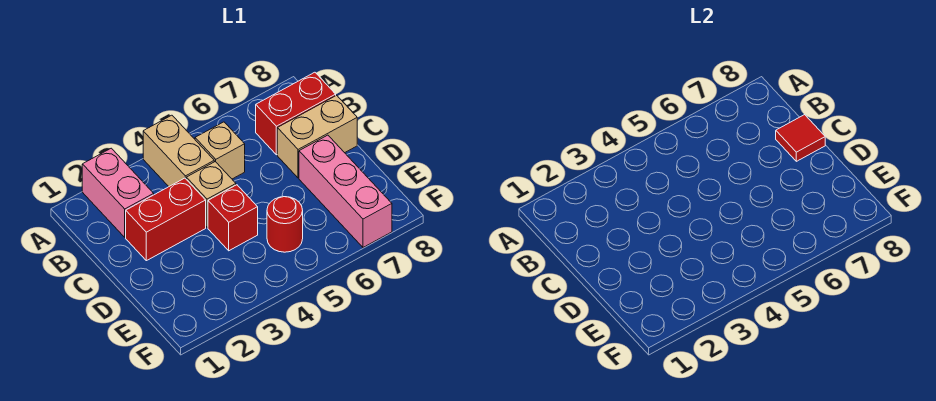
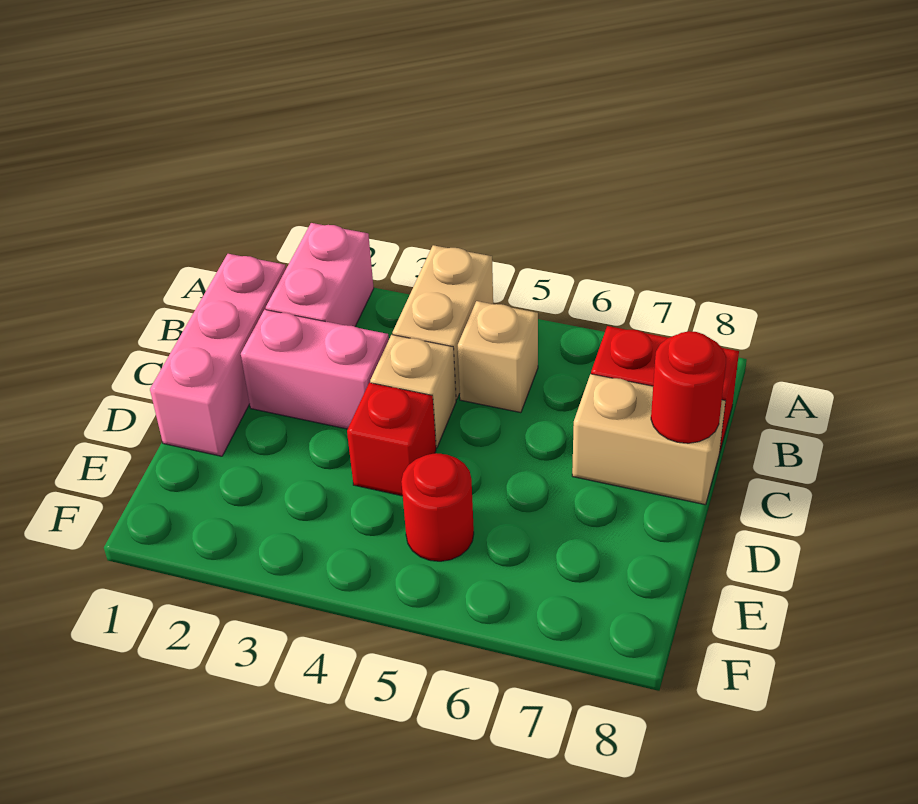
red 1x2 brick [126,178,206,261] -> pink 1x2 brick [241,310,389,429]
red 1x1 tile [776,115,825,161] -> red 1x1 round brick [651,331,726,443]
pink 1x3 brick [299,135,392,247] -> pink 1x3 brick moved to [150,254,286,456]

